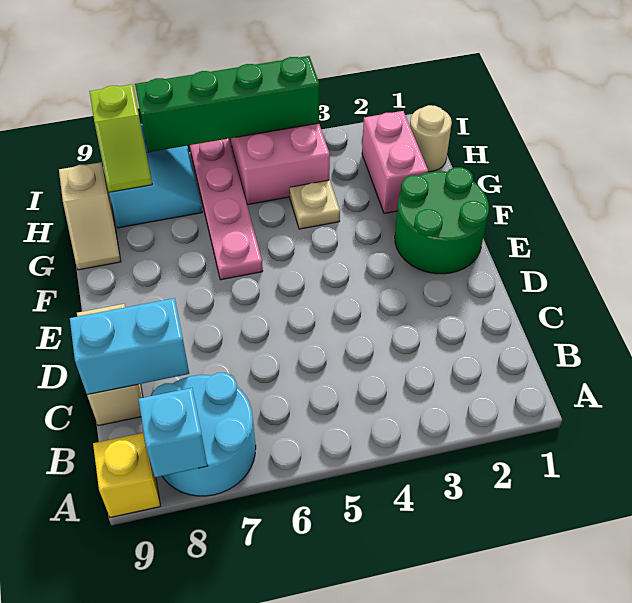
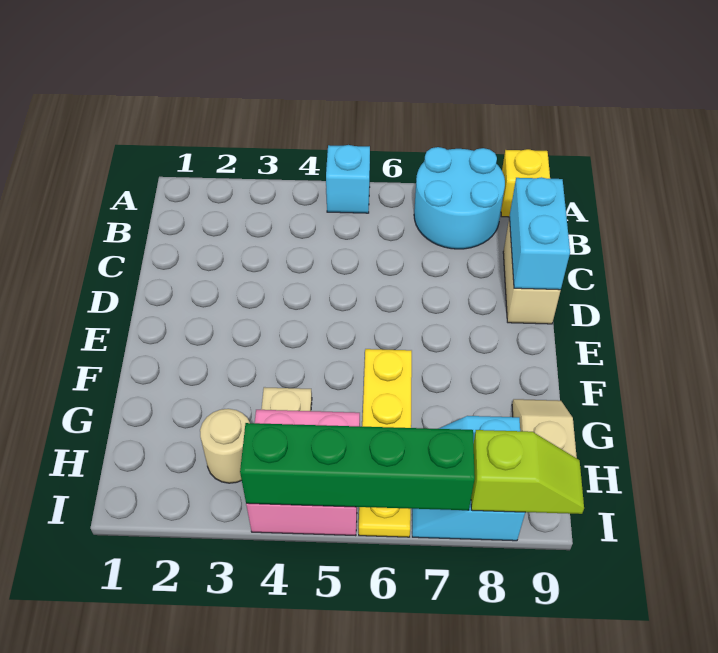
cyan 1x1 brick [139,388,208,477] -> cyan 1x1 brick moved to [326,145,370,213]
cyan 1x2 brick [70,298,189,394] -> cyan 1x2 brick turned to [509,177,570,290]
green 2x2 round brick [395,167,489,274] -> none
pink 1x4 plate [190,138,263,280] -> yellow 1x4 plate [359,349,412,537]
pink 1x2 brick [362,111,428,213] -> none
tan 1x1 round brick [410,105,452,172] -> tan 1x1 round brick moved to [200,409,250,483]
lime 1x2 slope [89,84,152,192] -> lime 1x2 slope turned to [471,430,584,514]

